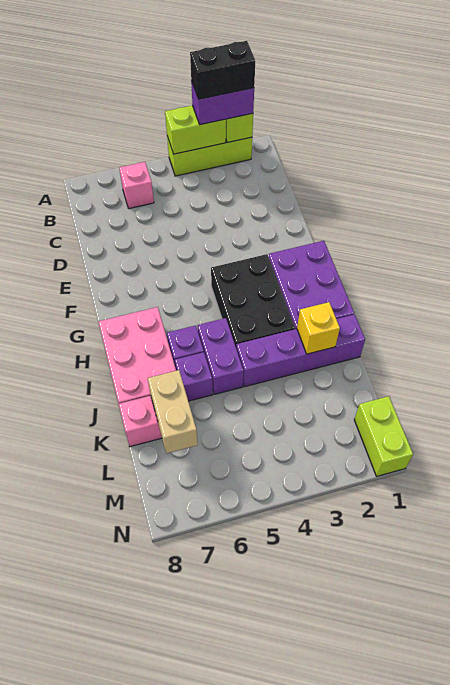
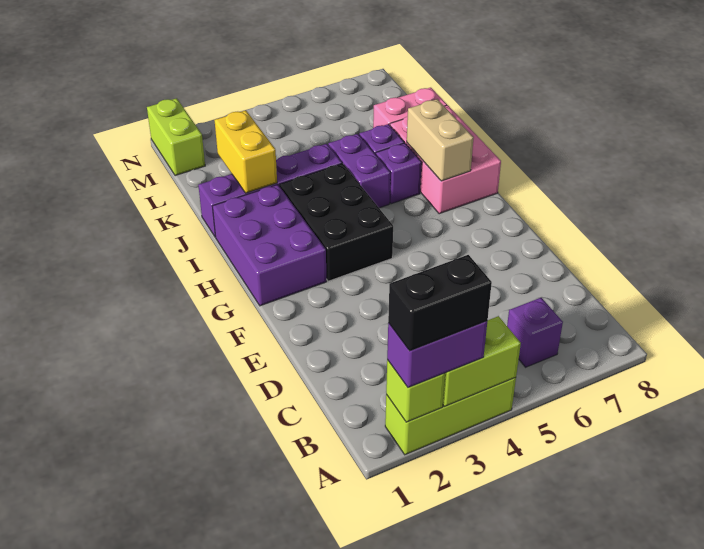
pink 1x1 brick [119,162,154,209] -> purple 1x1 brick [507,298,563,367]
yellow 1x1 brick [297,302,340,354] -> yellow 1x2 brick [214,110,277,193]
tan 1x2 brick [148,370,198,453] -> tan 1x2 brick moved to [407,99,474,181]

